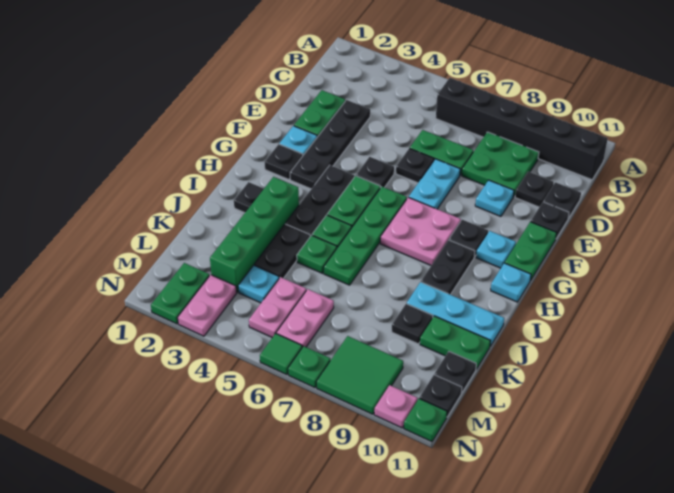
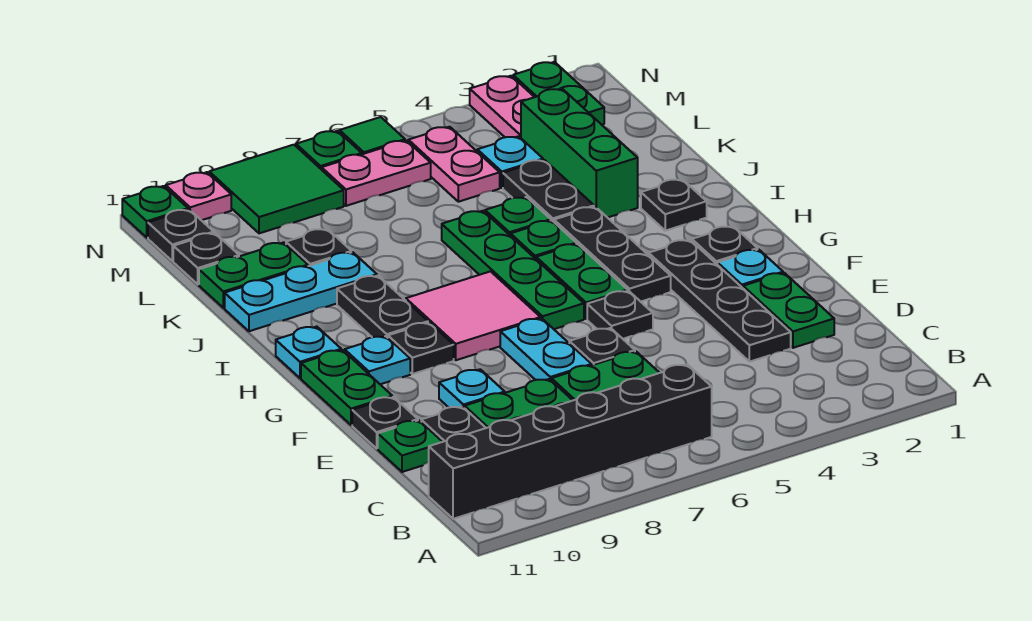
black 1x1 plate [543,182,581,219] -> green 1x1 plate [378,420,442,472]
pink 2x2 plate [380,197,461,265] -> pink 2x2 tile [406,271,540,360]
green 1x4 brick [210,177,299,292] -> green 1x3 brick [521,89,638,218]
pink 1x2 plate [276,289,334,347] -> pink 1x2 plate turned to [322,140,431,206]

